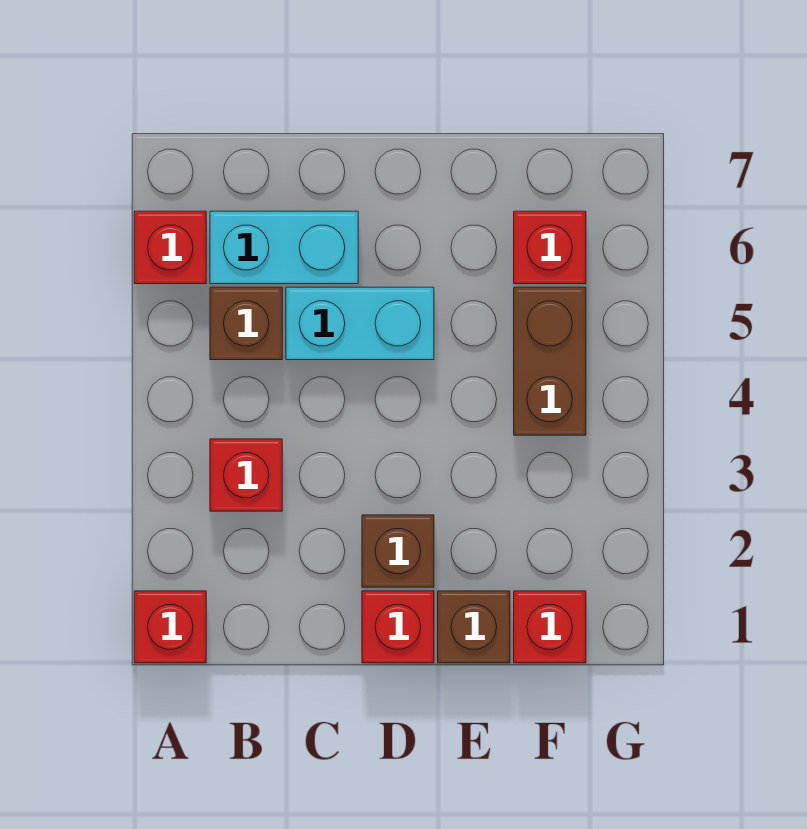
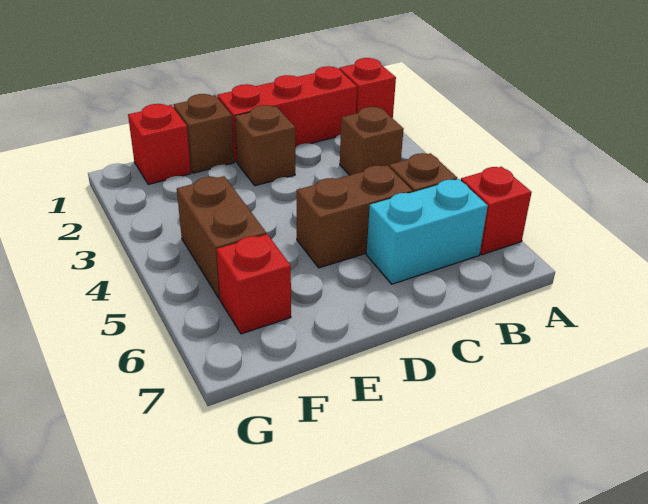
red 1x1 brick [210,439,282,511] -> brown 1x1 brick [340,107,404,175]
cyan 1x2 brick [286,287,434,360] -> brown 1x2 brick [297,165,413,268]
red 1x1 brick [362,591,434,663] -> red 1x3 brick [217,66,357,162]

